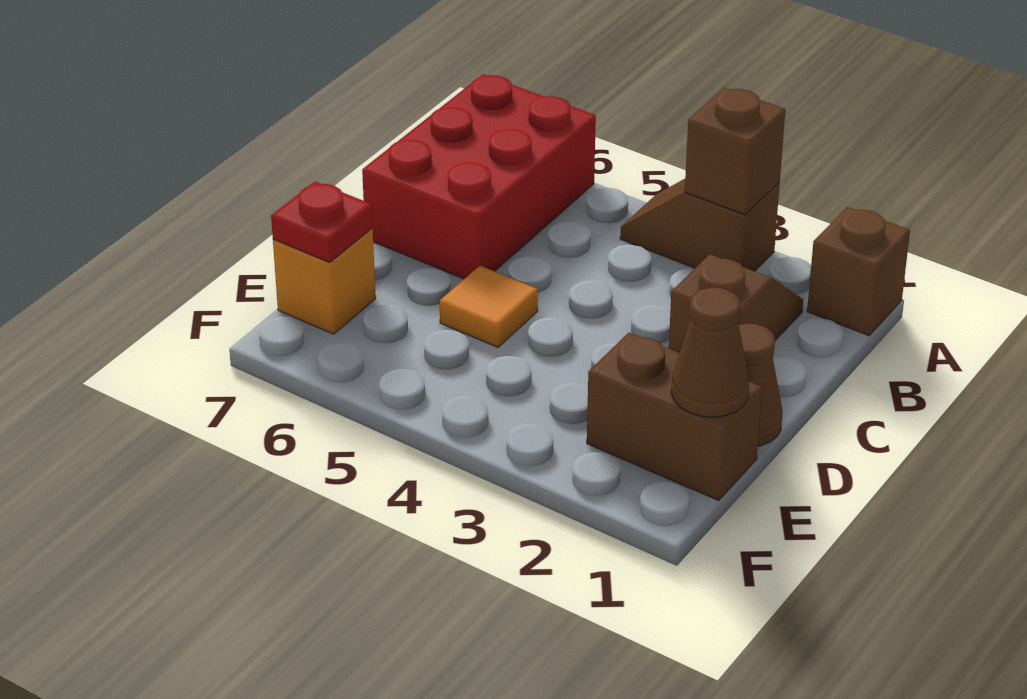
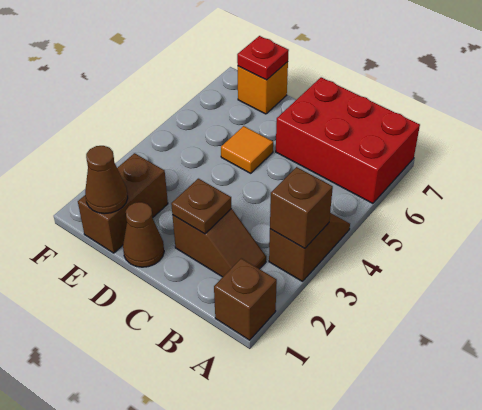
none -> brown 1x1 plate [171,179,231,234]

